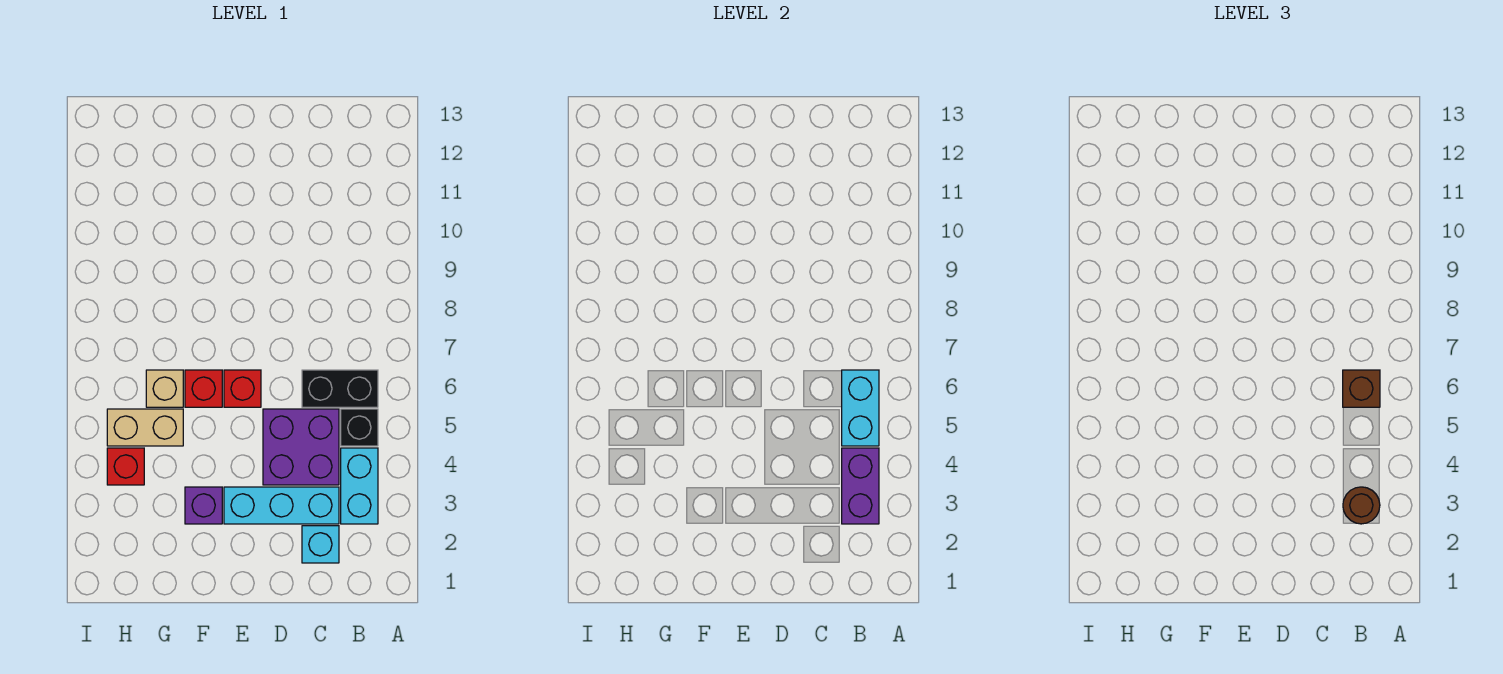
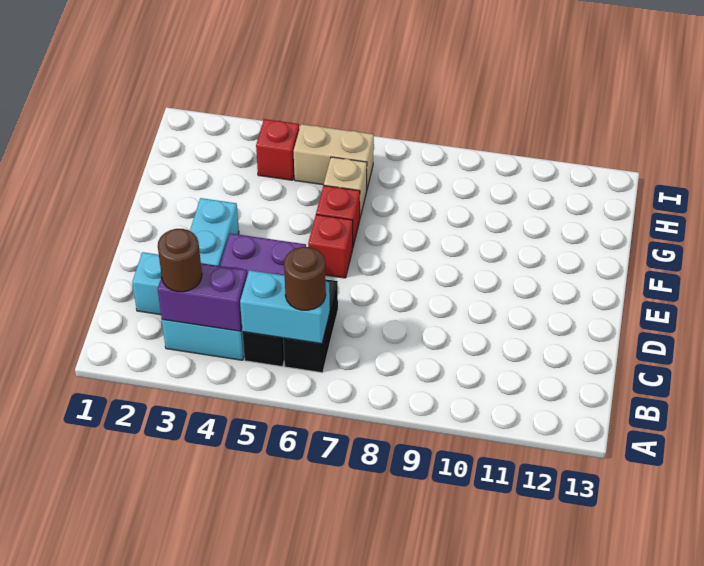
brown 1x1 brick [1343,370,1380,407] -> brown 1x1 round brick [284,247,326,310]
purple 1x1 brick [185,487,222,524] -> none
tan 1x2 brick [107,409,183,446] -> tan 1x2 brick turned to [294,124,374,188]

